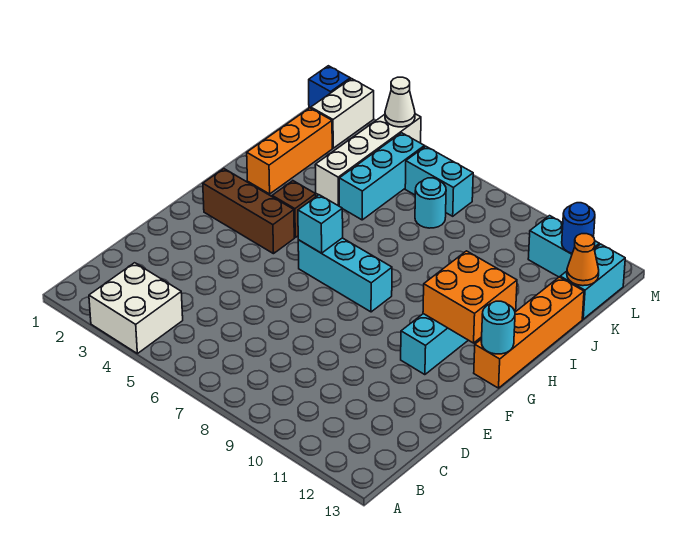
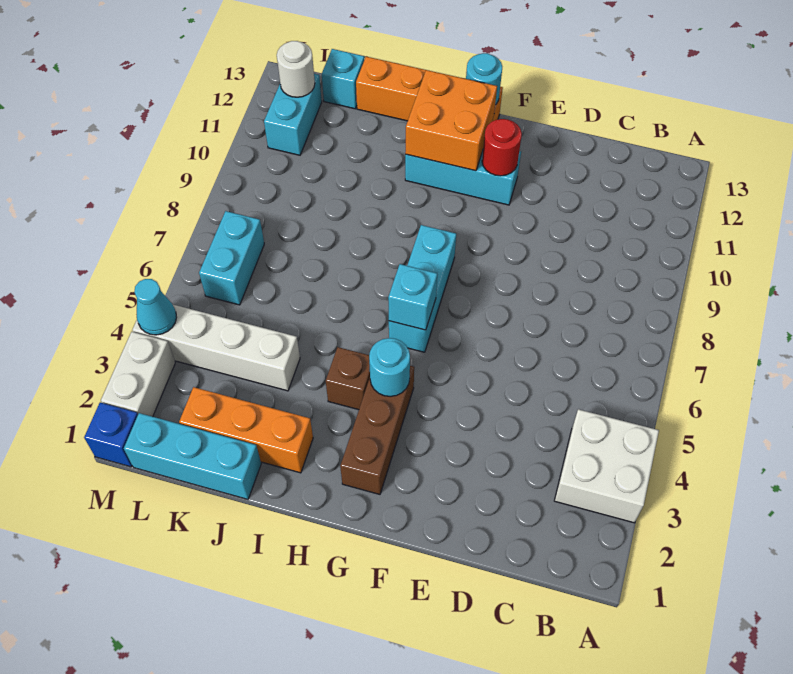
none -> red 1x1 round brick [482,119,522,176]
cyan 1x3 brick [339,133,424,220] -> cyan 1x3 brick moved to [124,413,261,499]
cyan 1x1 round brick [415,178,446,228] -> cyan 1x1 round brick moved to [369,338,410,397]
cyan 1x2 brick [560,244,625,319] -> cyan 1x1 brick [322,49,364,109]
orange 1x1 cone [567,234,599,286] -> none
white 1x2 brick [311,79,374,148] -> white 1x2 brick turned to [101,332,175,417]
blue 1x1 round brick [562,203,595,253] -> white 1x1 round brick [277,41,315,97]
white 1x1 cone [385,77,415,127] -> cyan 1x1 cone [134,279,177,335]

